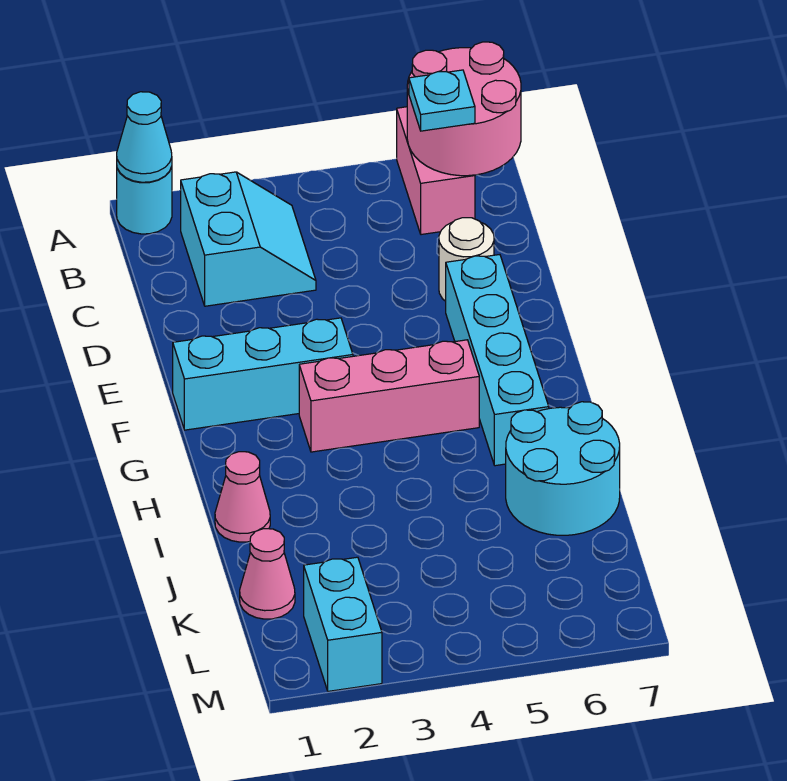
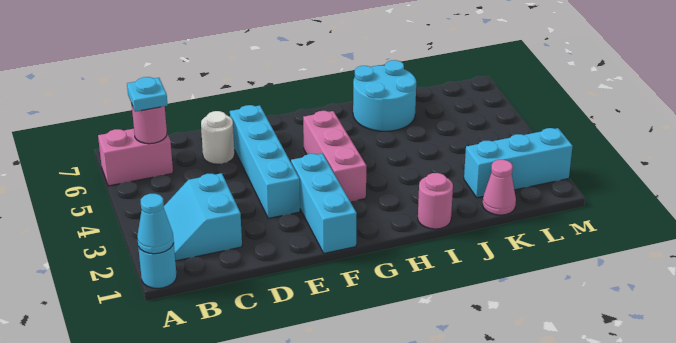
pink 2x2 round brick [407,42,521,176] -> pink 1x1 round brick [132,106,167,144]
cyan 2x2 slope [181,172,316,306] -> cyan 2x2 slope turned to [164,173,242,261]
cyan 1x4 brick [446,255,549,466] -> cyan 1x4 brick turned to [230,105,300,218]
pink 1x1 cone [215,452,270,542] -> pink 1x1 round brick [418,173,453,229]
cyan 1x2 brick [304,557,382,691] -> cyan 1x3 brick [464,128,573,198]

